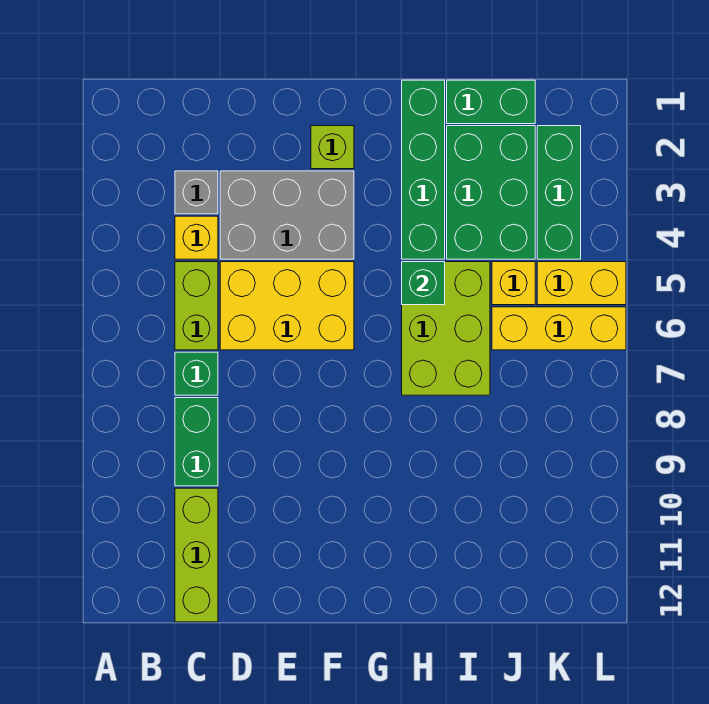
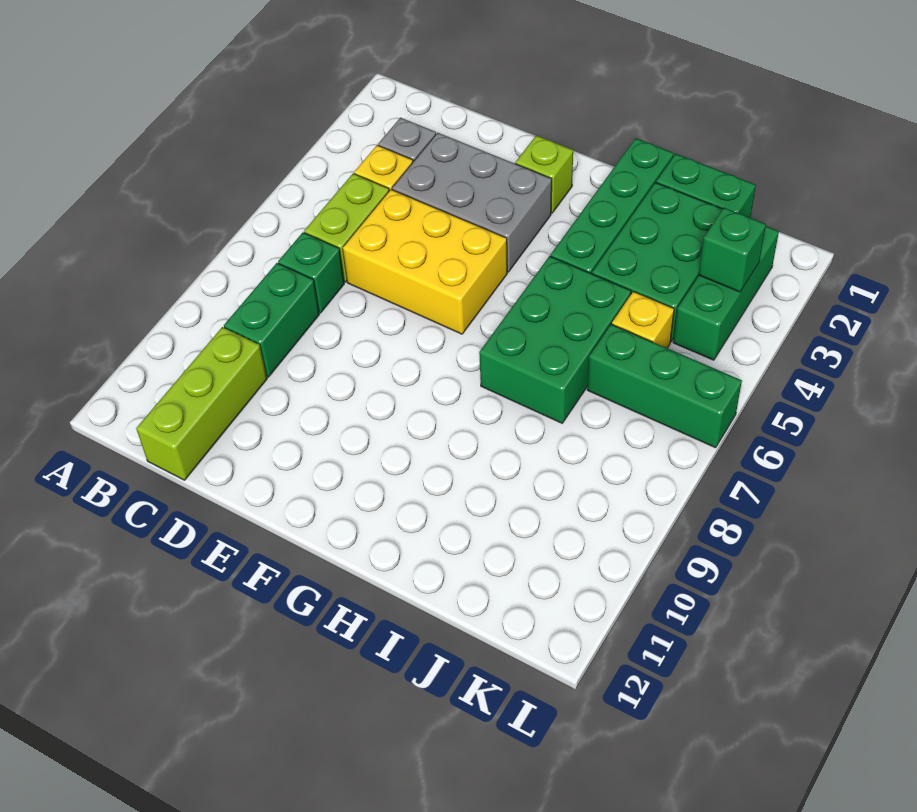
lime 2x3 brick [402,262,490,395] -> green 2x3 brick [479,256,631,423]
green 1x1 brick [402,262,445,305] -> green 1x1 brick moved to [699,208,766,292]
yellow 1x3 brick [492,307,626,350] -> green 1x3 brick [587,324,742,448]
yellow 1x2 brick [537,262,626,305] -> none

